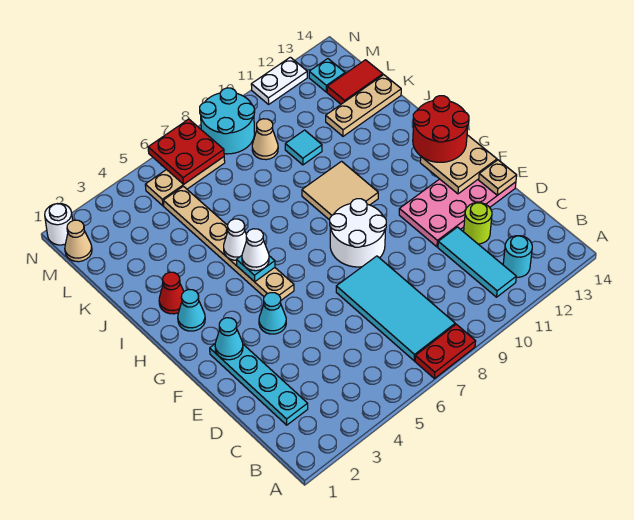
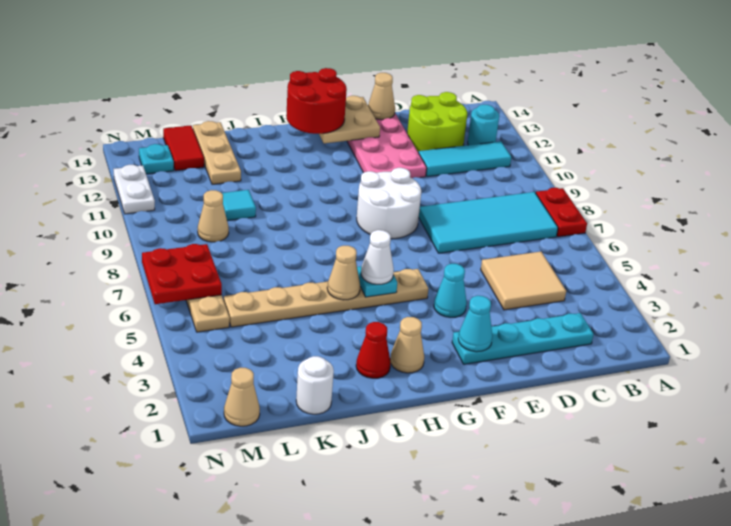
lime 1x1 round brick [464,203,492,244] -> lime 2x2 round brick [407,92,467,153]
tan 1x1 plate [479,160,517,195] -> tan 1x1 cone [368,73,395,120]
cyan 1x1 cone [178,290,205,331] -> tan 1x1 cone [390,317,424,373]
tan 2x2 tile [302,161,378,220] -> tan 2x2 tile moved to [481,252,566,310]
white 1x1 cone [224,219,246,260] -> tan 1x1 cone [327,246,360,300]
cyan 2x2 round brick [200,88,255,154] -> none
white 1x1 round brick [45,204,73,245] -> white 1x1 round brick moved to [296,356,334,414]

